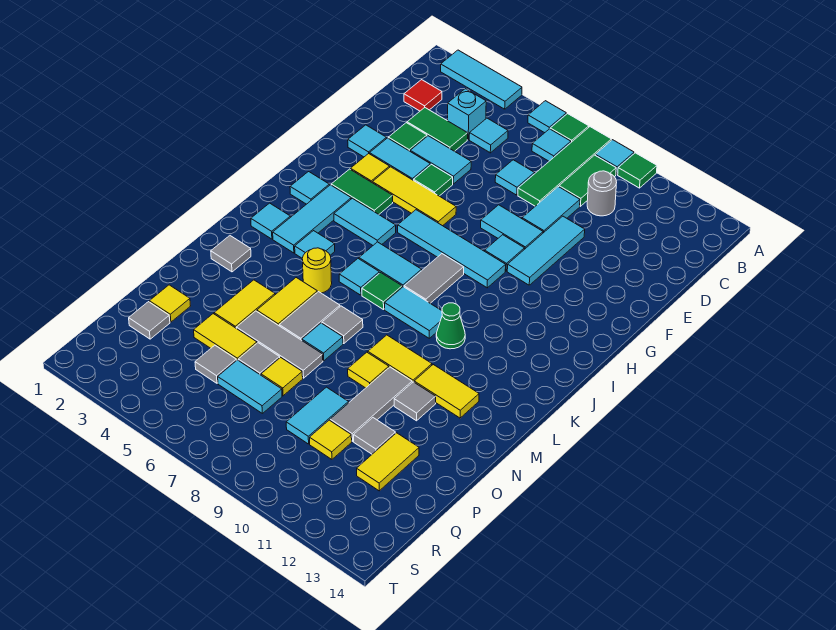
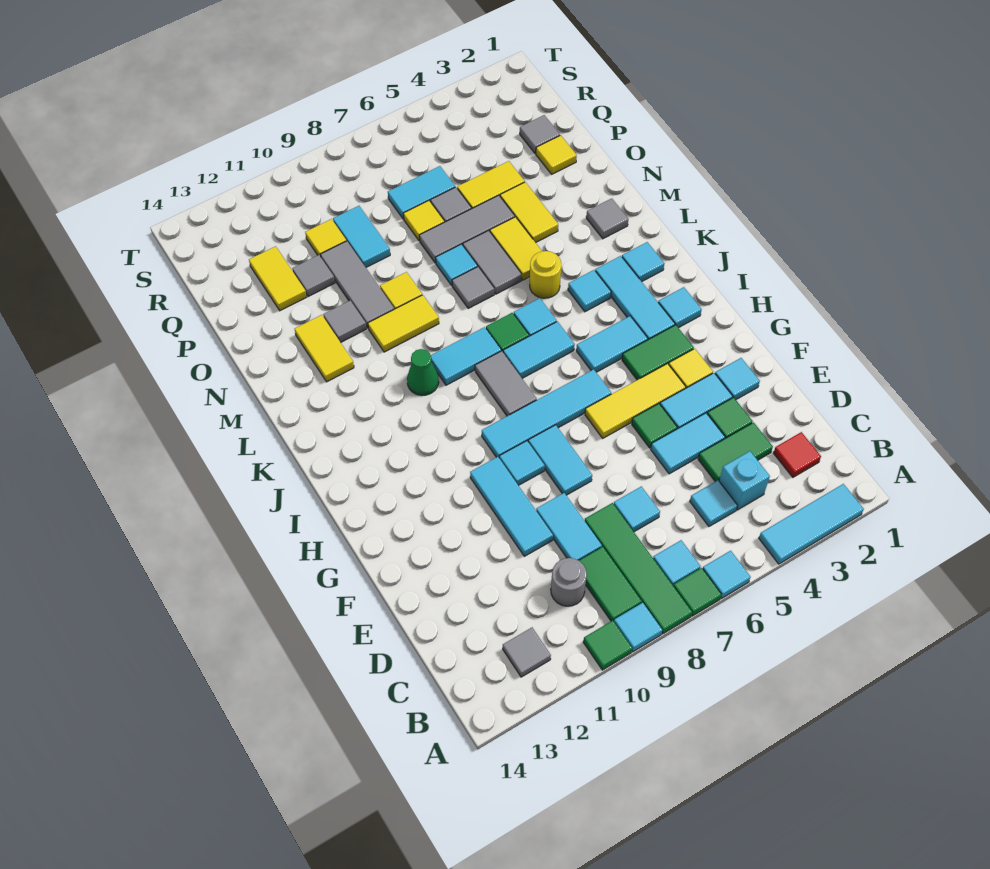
cyan 1x2 tile [481,205,543,249] -> cyan 1x2 tile turned to [528,425,592,495]
yellow 1x2 tile [414,365,479,418] -> yellow 1x2 tile turned to [295,315,354,382]
grey 1x1 tile [195,345,236,383] -> grey 1x1 tile moved to [503,628,551,677]

